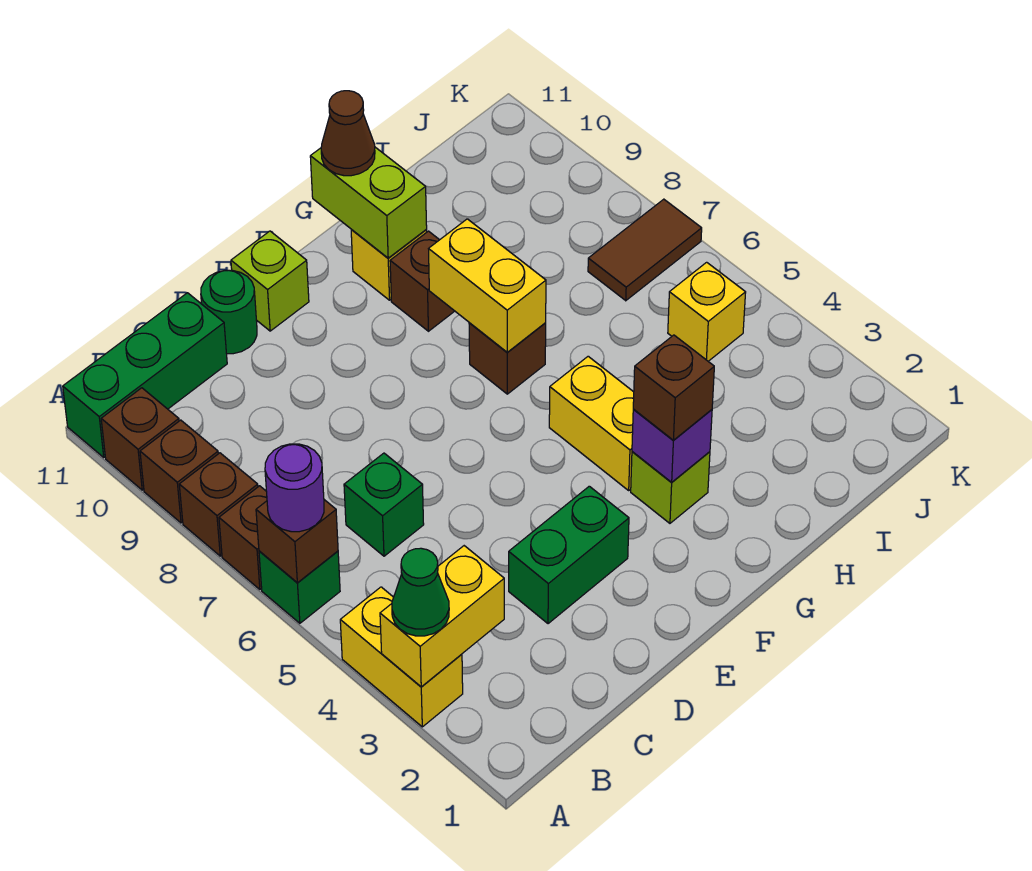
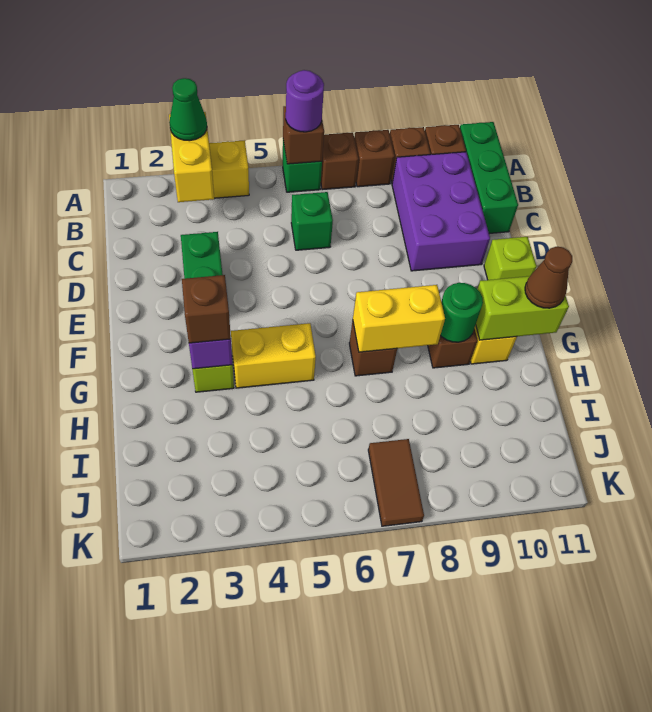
none -> purple 2x3 brick [392,152,490,271]
green 1x1 round brick [201,270,257,354] -> green 1x1 round brick moved to [440,283,483,342]
yellow 1x1 brick [668,262,746,361] -> none

